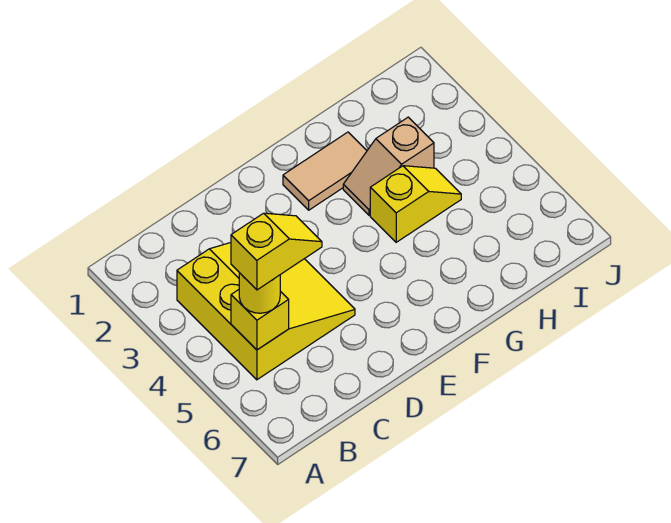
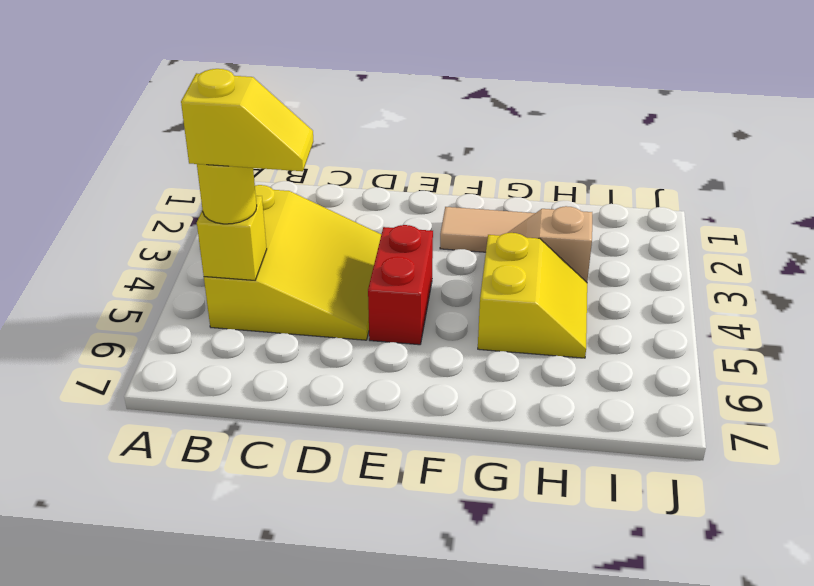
none -> red 1x2 brick [368,225,433,345]
yellow 1x2 slope [370,166,461,242] -> yellow 2x2 slope [478,233,587,358]

